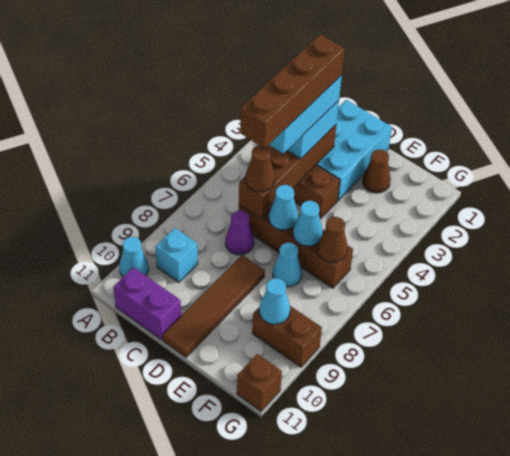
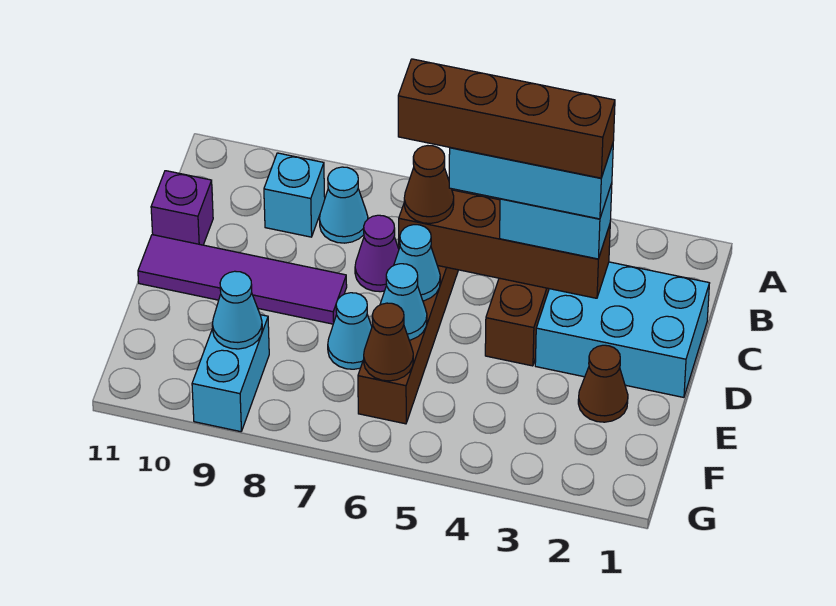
cyan 1x1 cone [119,237,149,277] -> cyan 1x1 cone moved to [319,167,368,243]
purple 1x2 brick [113,267,181,340] -> purple 1x1 brick [151,171,213,245]
brown 1x4 tile [163,255,265,357] -> purple 1x4 tile [138,235,347,324]
brown 1x2 brick [252,306,322,367] -> cyan 1x2 brick [192,315,269,432]
brown 1x1 brick [237,354,282,411] -> none

